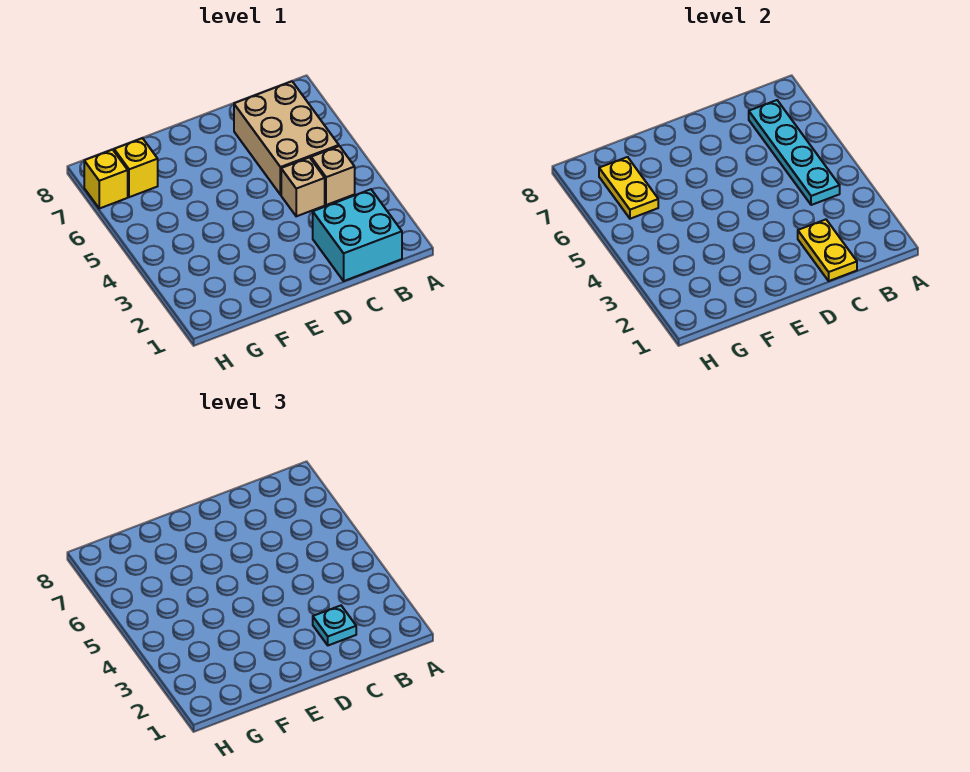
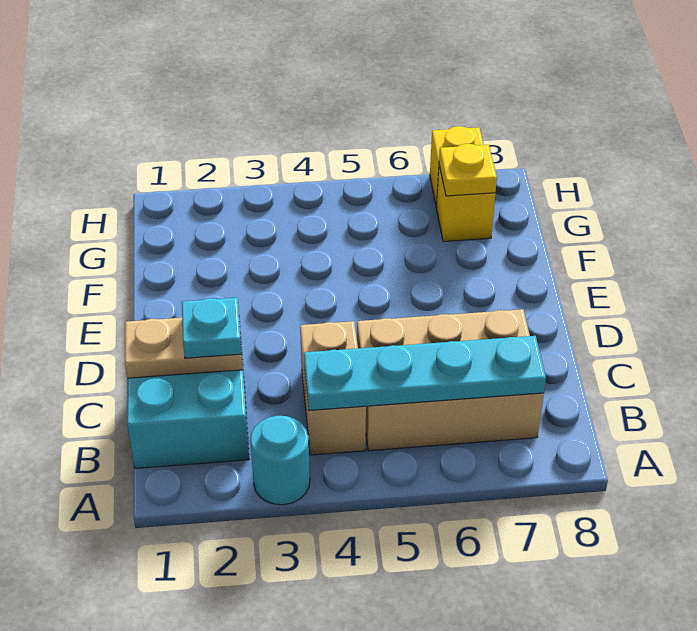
none -> cyan 1x1 round brick [250,416,310,505]
yellow 1x2 plate [798,220,857,281] -> tan 1x2 plate [125,318,243,378]
yellow 1x2 plate [599,157,658,219] -> yellow 1x1 plate [439,144,497,196]

